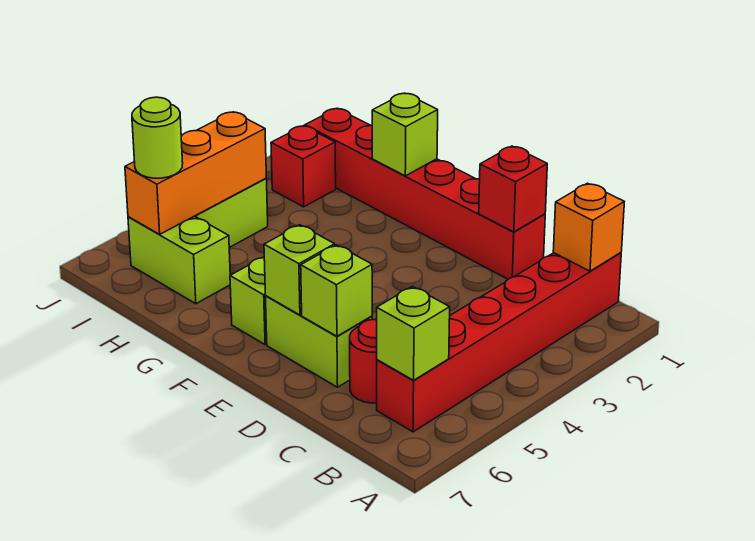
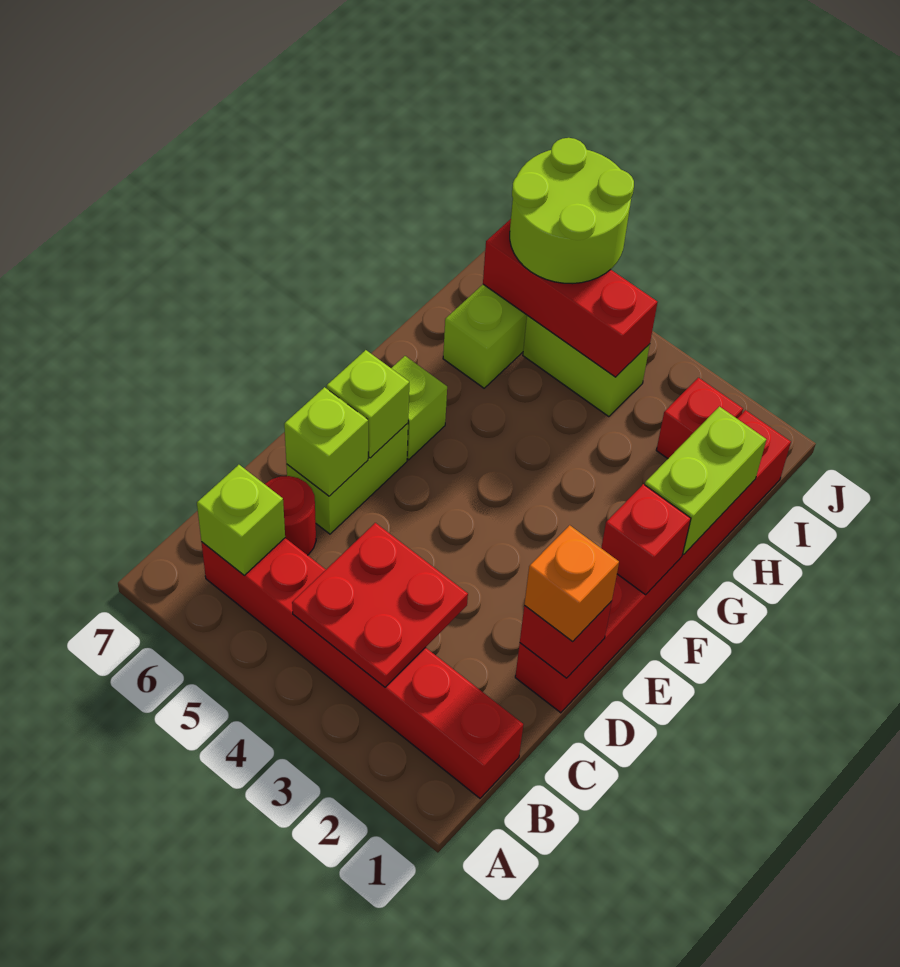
orange 1x1 brick [553,183,624,271] -> orange 1x1 brick moved to [524,525,619,641]
none -> red 2x2 plate [292,523,468,687]
none -> red 1x1 brick [601,484,691,595]
lime 1x1 brick [372,93,438,176] -> lime 1x2 brick [645,407,766,555]
orange 1x3 brick [125,112,266,235] -> red 1x3 brick [483,219,658,377]
lime 1x1 round brick [132,97,183,178] -> lime 2x2 round brick [510,138,634,284]

